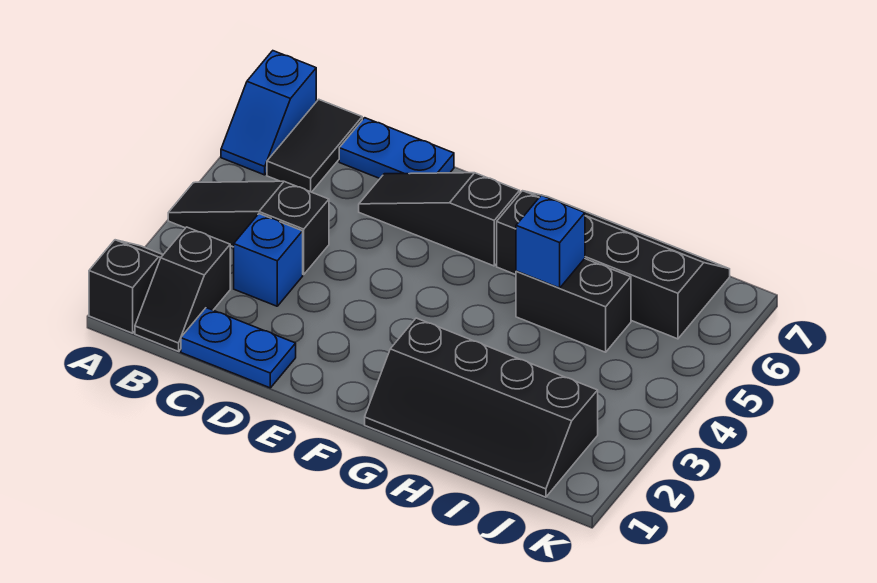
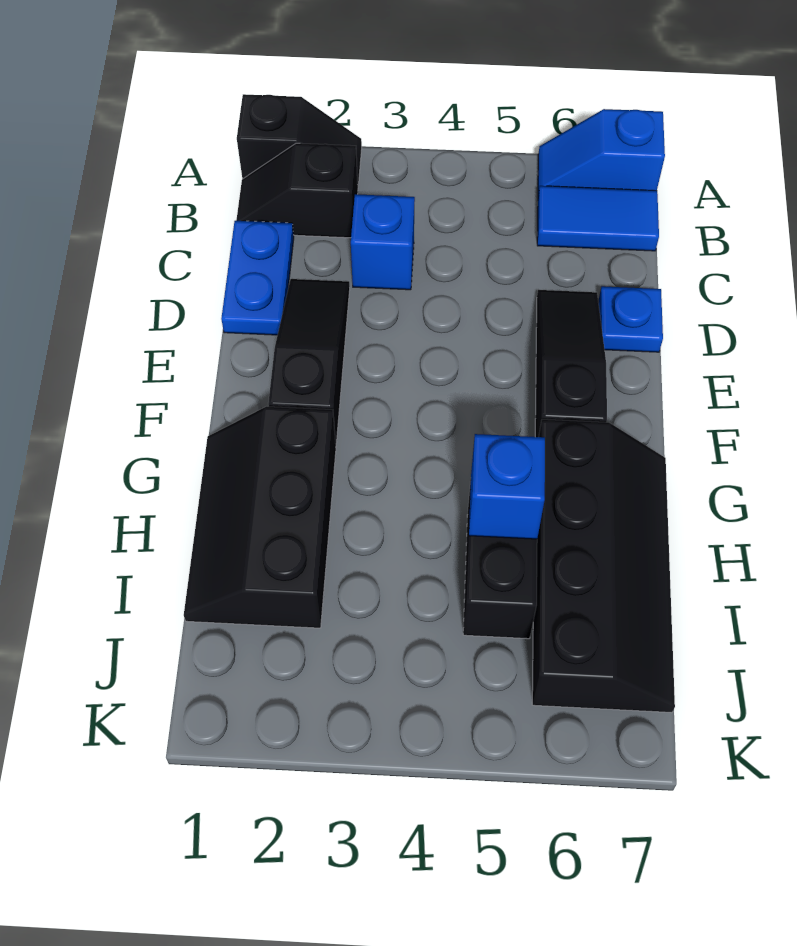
black 1x3 slope [168,181,329,275] -> black 1x3 slope moved to [268,279,350,444]
black 1x2 tile [267,99,362,192] -> blue 1x2 tile [537,186,659,251]
blue 1x2 plate [339,118,454,178] -> blue 1x1 plate [599,286,663,352]
black 2x4 slope [365,318,598,497] -> black 2x3 slope [184,406,336,628]

